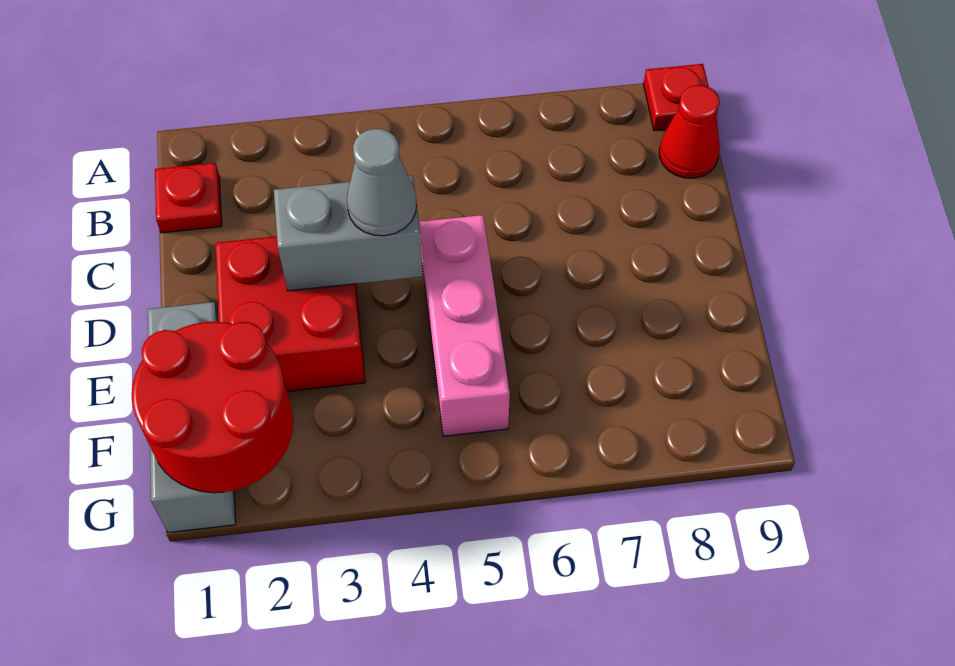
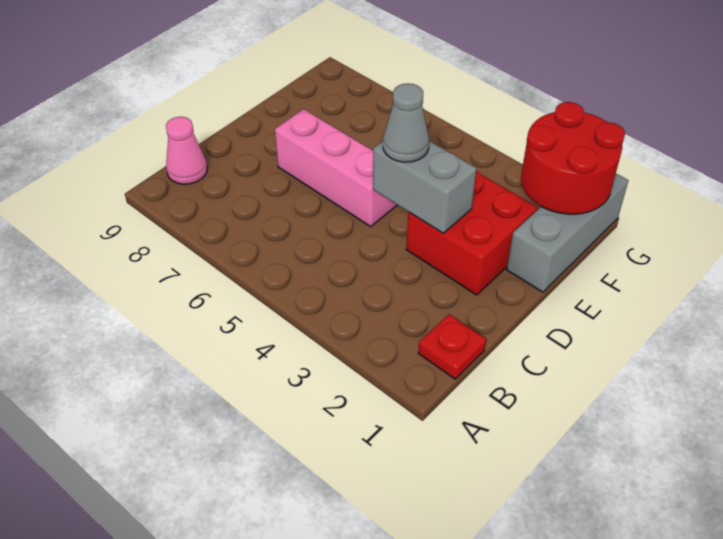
red 1x1 plate [644,64,709,131] -> none
red 1x1 cone [659,85,720,178] -> pink 1x1 cone [166,117,207,184]
pink 1x3 brick [420,215,510,436] -> pink 1x3 brick turned to [275,109,397,227]

